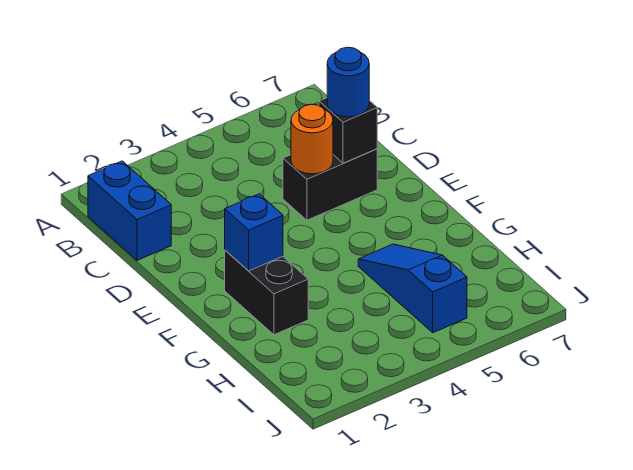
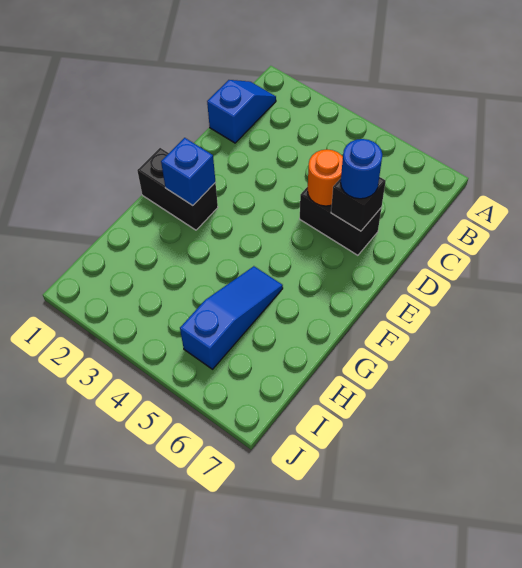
blue 1x2 brick [88,161,171,260] -> blue 1x2 slope [207,80,276,143]
black 1x2 brick [225,250,308,335] -> black 1x2 brick turned to [137,148,218,230]

